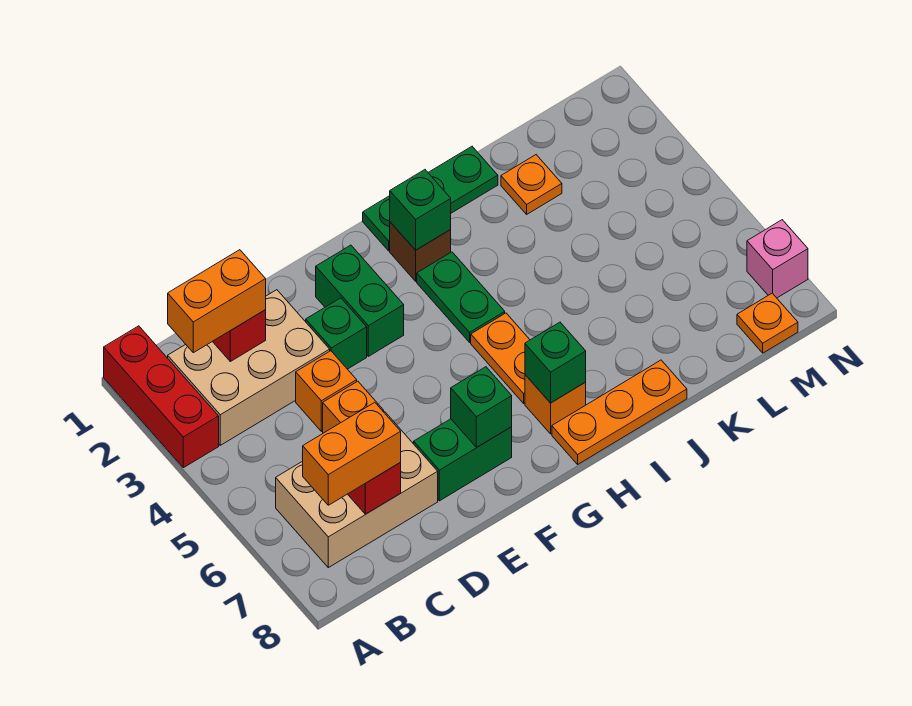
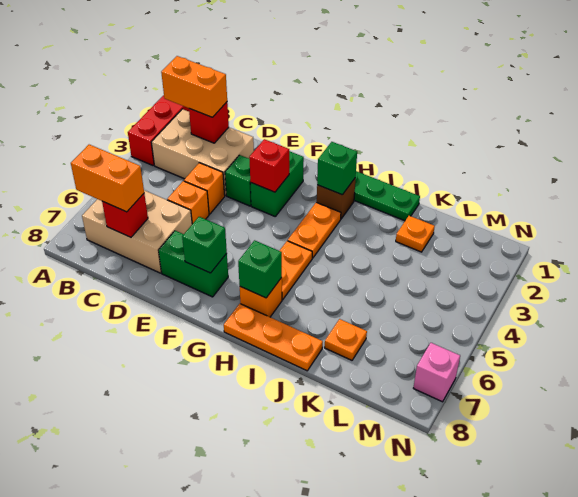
none -> red 1x1 brick [249,139,289,192]
green 1x2 plate [417,252,505,342] -> orange 1x2 plate [288,202,341,258]
orange 1x1 plate [737,293,798,353] -> orange 1x1 plate moved to [325,319,367,360]

